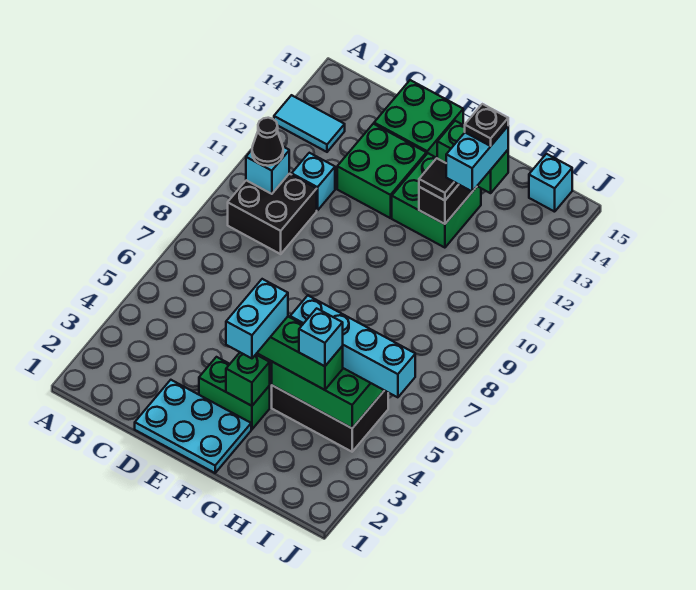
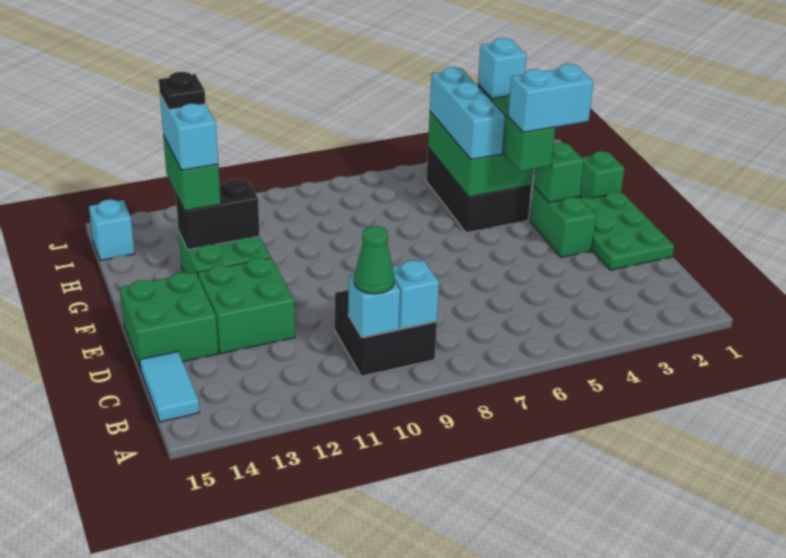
cyan 1x2 tile [274,95,345,152] -> cyan 1x2 tile moved to [140,352,199,422]
black 1x1 cone [252,118,283,166] -> green 1x1 cone [354,226,394,294]
cyan 1x1 brick [292,153,335,210] -> cyan 1x1 brick moved to [393,260,439,329]
cyan 2x3 plate [135,380,251,473] -> green 2x3 plate [581,192,674,270]
none -> green 1x1 brick [580,151,625,198]
cyan 1x4 brick [290,296,415,397] -> cyan 1x3 brick [430,67,506,160]
black 1x1 tile [419,158,459,200] -> none
cyan 1x2 brick [446,126,508,191] -> cyan 1x2 brick turned to [160,95,218,170]

